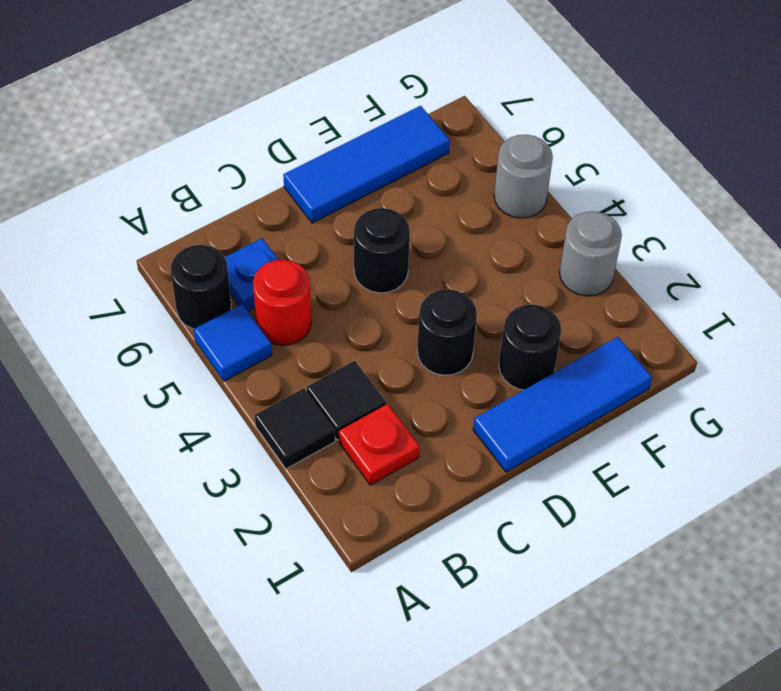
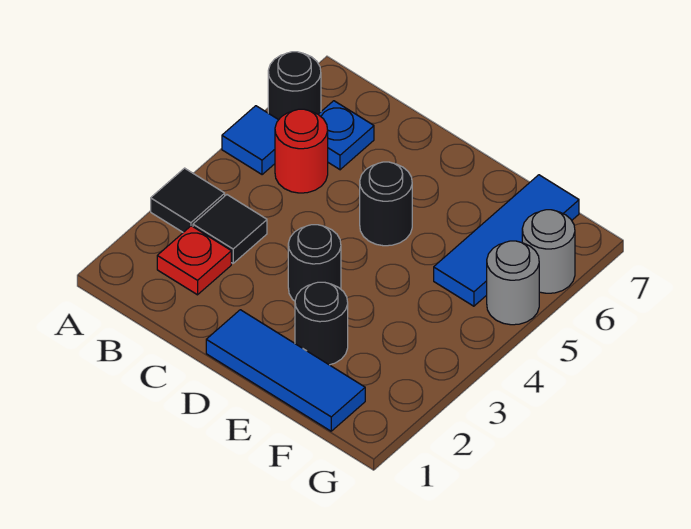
blue 1x3 tile [283,106,450,223] -> blue 1x3 tile turned to [434,175,579,306]
grey 1x1 round brick [559,211,622,296] -> grey 1x1 round brick moved to [522,210,575,293]

